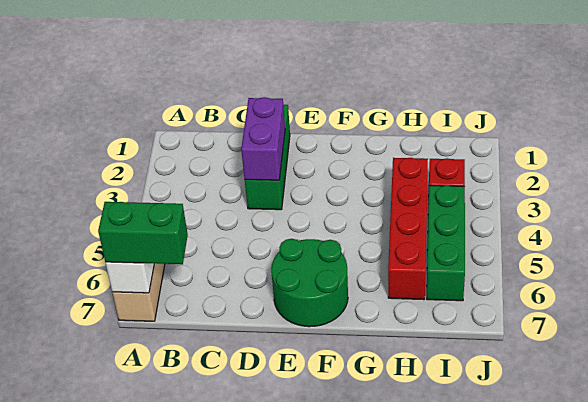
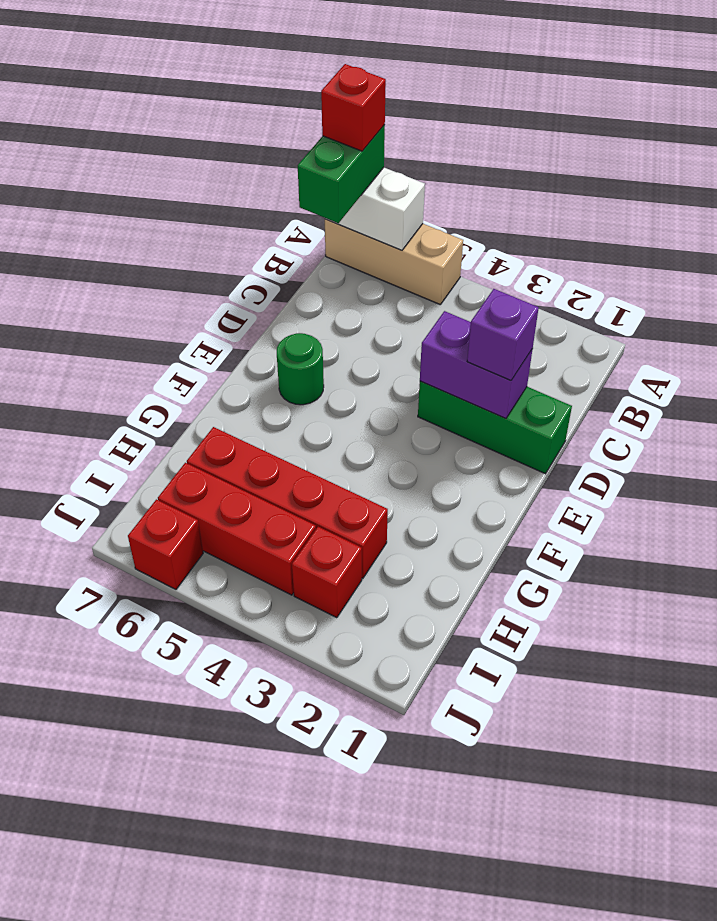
none -> red 1x1 brick [321,64,386,151]
none -> purple 1x1 brick [467,289,539,380]
green 2x2 round brick [271,239,348,327] -> green 1x1 round brick [277,333,324,405]
green 1x3 brick [427,186,465,301] -> red 1x3 brick [158,463,316,595]
none -> red 1x1 brick [128,499,203,589]

